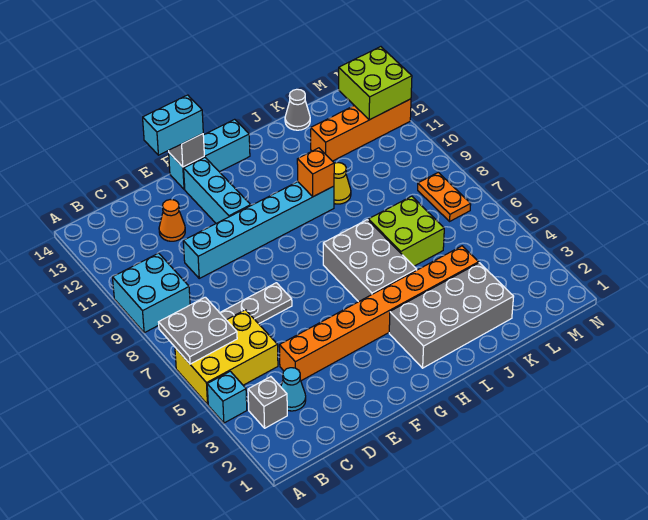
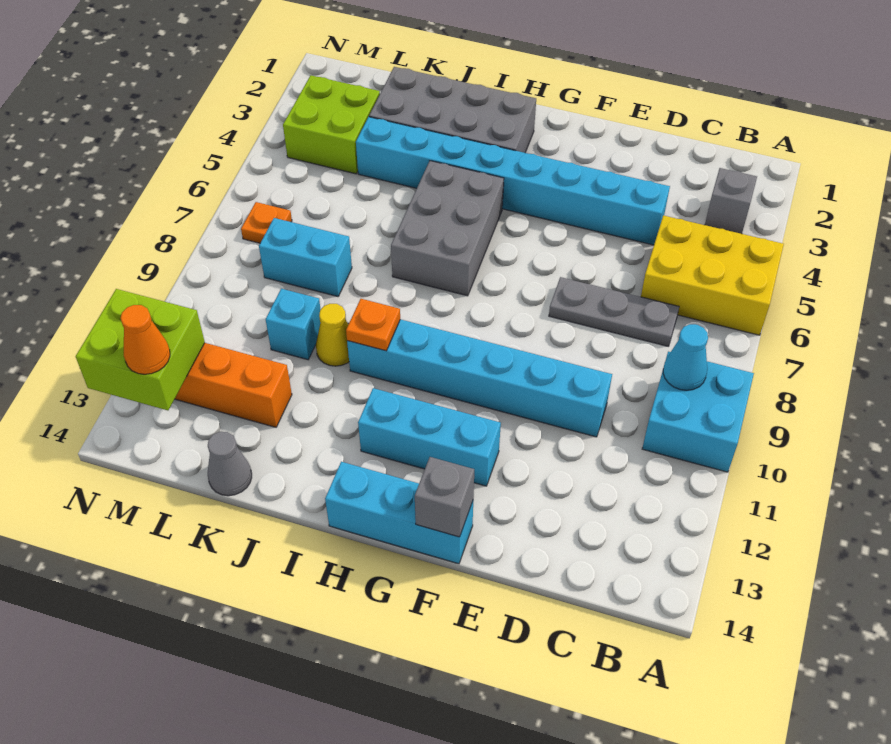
cyan 1x1 brick [207,371,247,423] -> cyan 1x1 brick moved to [266,289,321,360]
grey 2x2 plate [159,297,237,364] -> none
cyan 1x1 cone [281,368,306,411] -> cyan 1x1 cone moved to [663,324,708,390]
orange 1x8 brick [279,246,479,381] -> cyan 1x8 brick [356,117,670,245]
orange 1x1 cone [159,200,185,241] -> orange 1x1 cone moved to [121,305,170,374]
cyan 1x2 brick [143,95,203,155] -> cyan 1x2 brick moved to [259,218,352,296]
cyan 1x3 brick [184,158,251,223] -> cyan 1x3 brick turned to [358,388,501,486]
orange 1x1 brick [297,148,334,197] -> orange 1x1 plate [346,299,400,351]
lime 2x2 brick [368,196,444,266] -> lime 2x2 brick moved to [283,75,380,174]
orange 1x2 plate [418,172,471,221] -> orange 1x1 plate [241,202,292,243]

